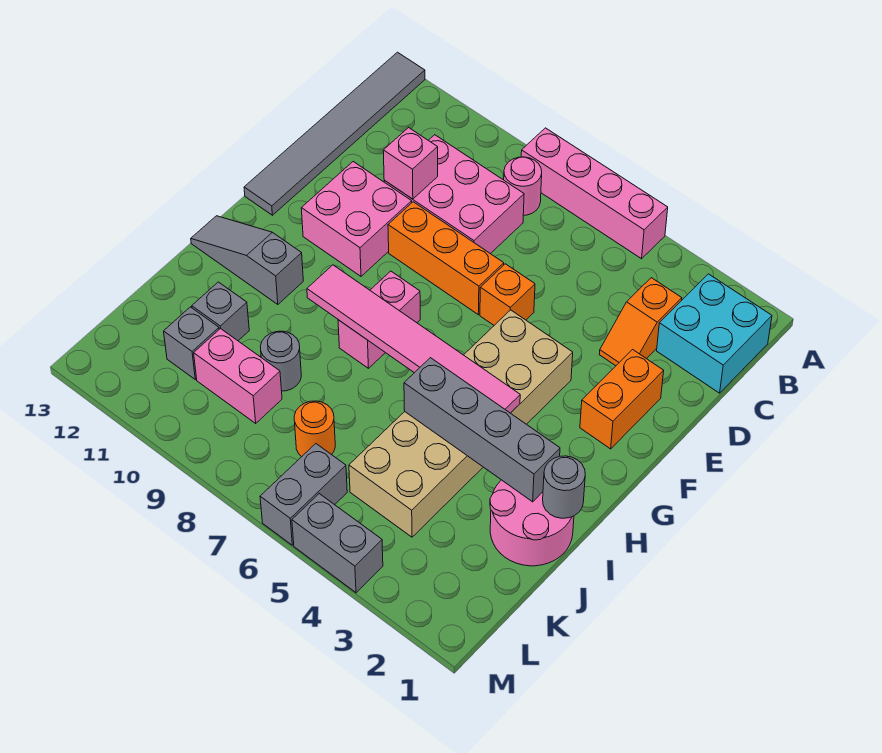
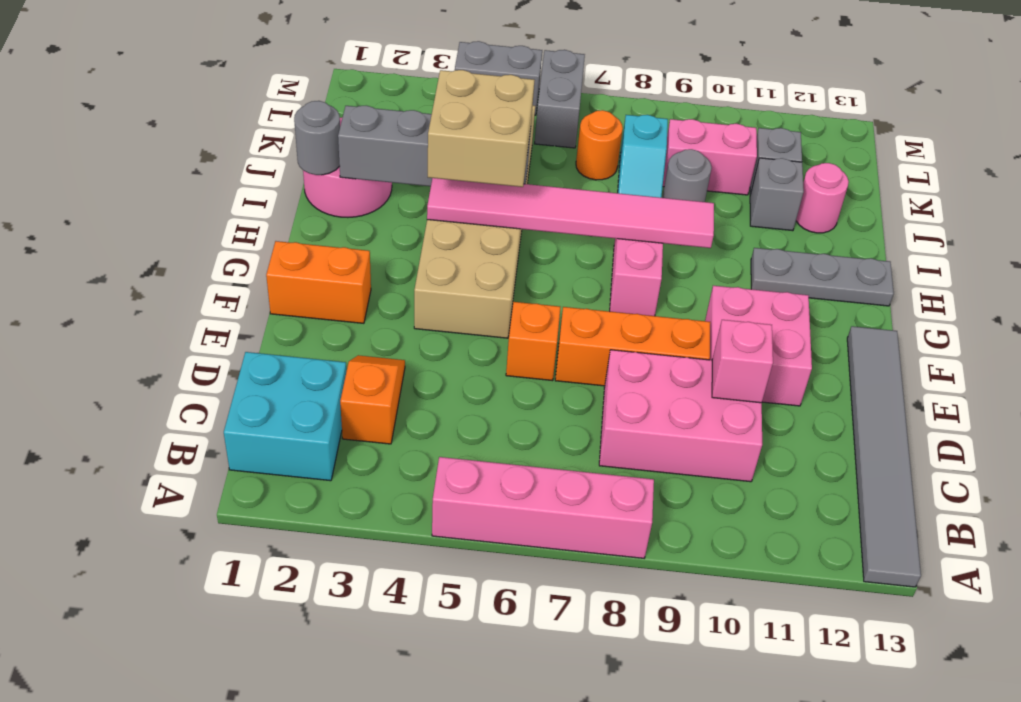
pink 1x1 round brick [504,157,542,215] -> pink 1x1 round brick moved to [796,163,849,233]
orange 1x2 brick [580,350,664,449] -> orange 1x2 brick turned to [266,241,371,323]
none -> tan 2x2 brick [428,70,535,187]
grey 1x3 slope [191,216,303,304] -> grey 1x3 plate [751,248,894,306]
none -> cyan 1x2 slope [618,115,668,198]

